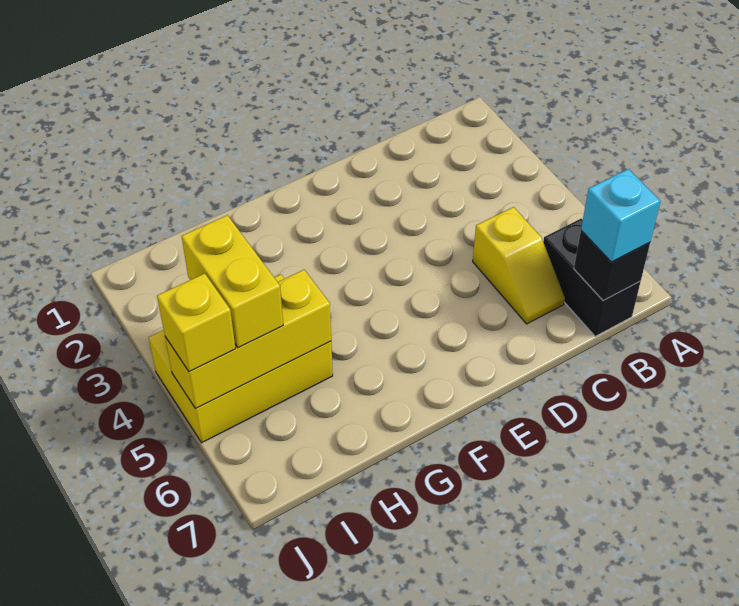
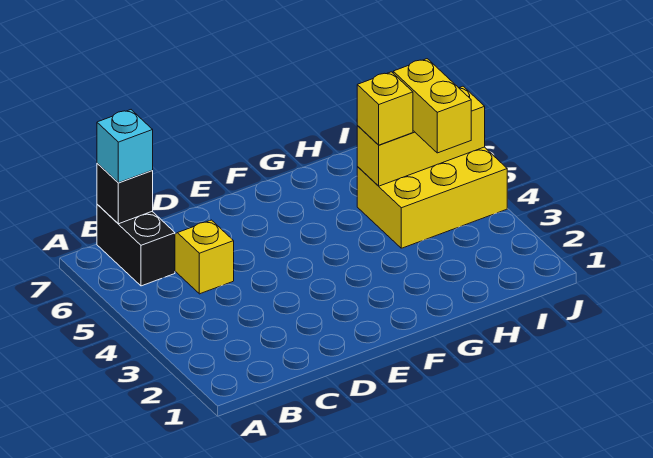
yellow 1x1 brick [157,273,235,371] -> yellow 1x1 brick moved to [357,72,413,145]

